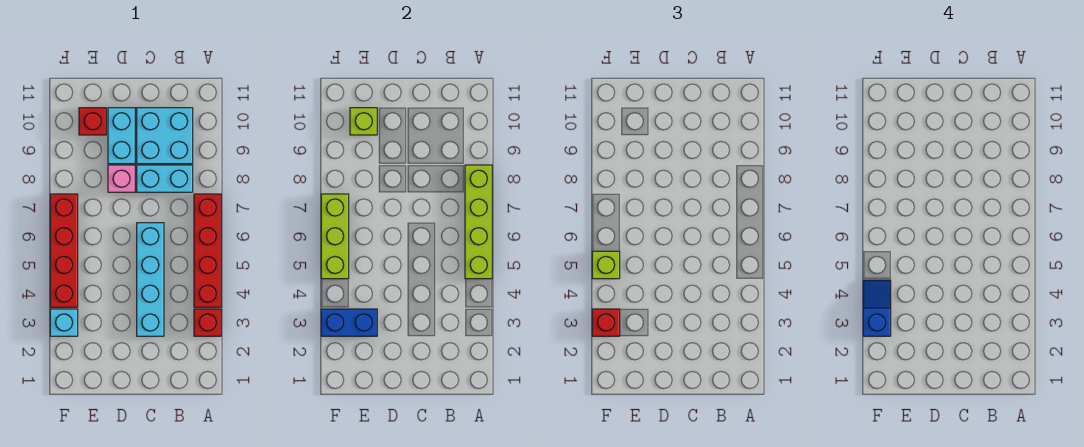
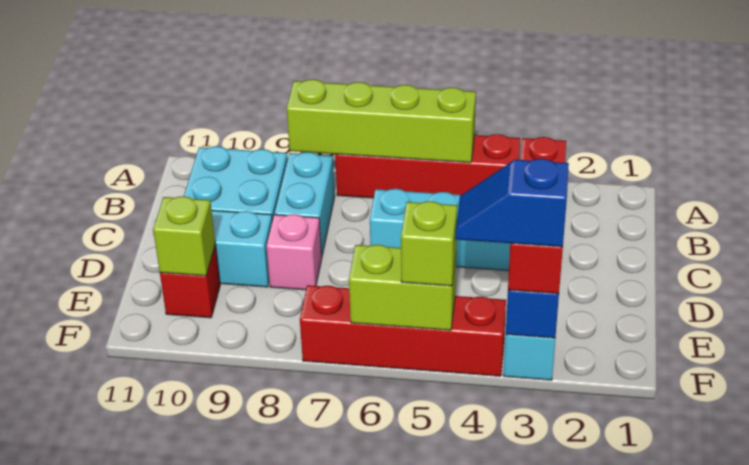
lime 1x3 brick [321,194,349,279] -> lime 1x2 brick [349,245,456,330]

